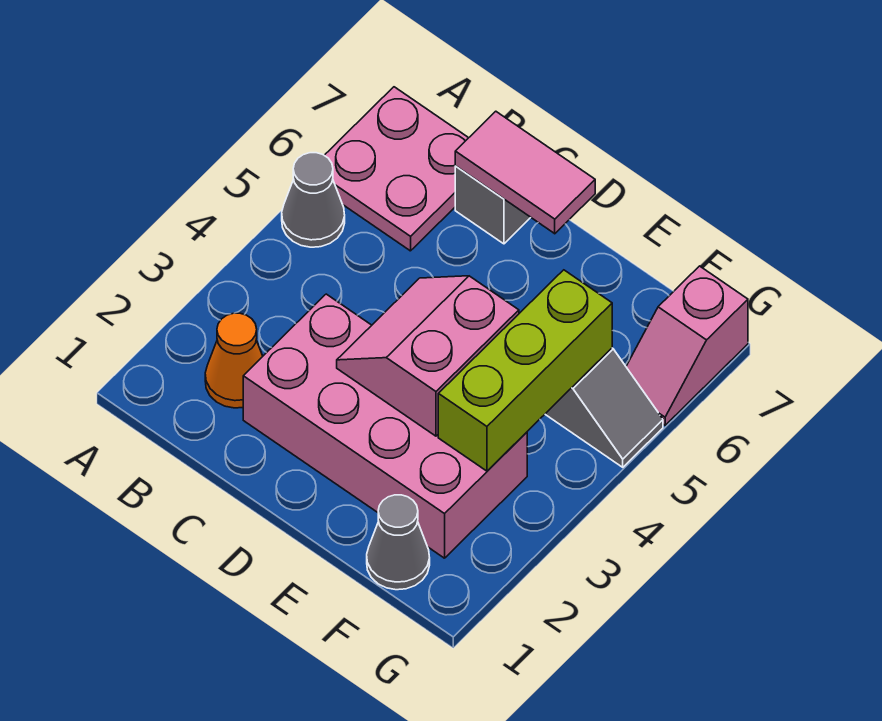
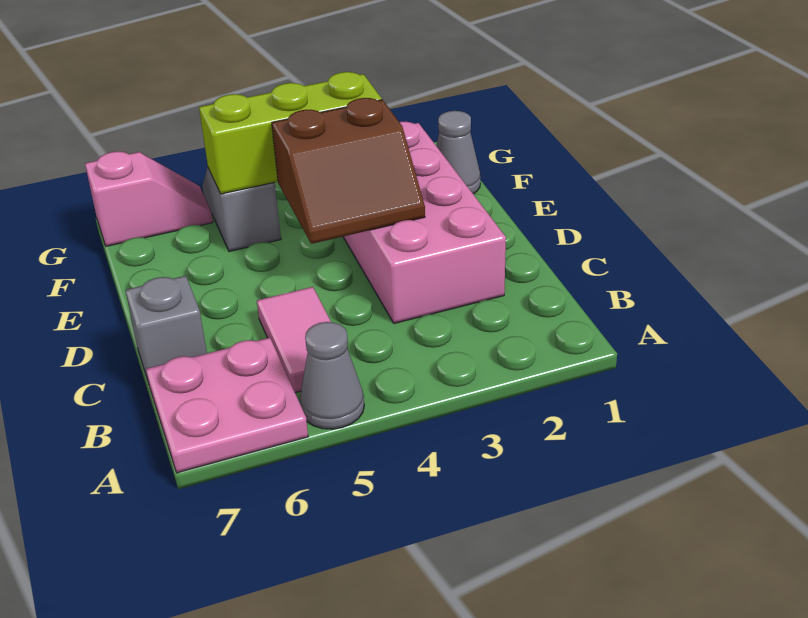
orange 1x1 cone [205,313,263,408] -> none
pink 1x2 tile [455,111,595,234] -> pink 1x2 tile moved to [257,287,331,393]
pink 2x2 slope [337,276,519,436] -> brown 2x2 slope [272,98,425,244]

